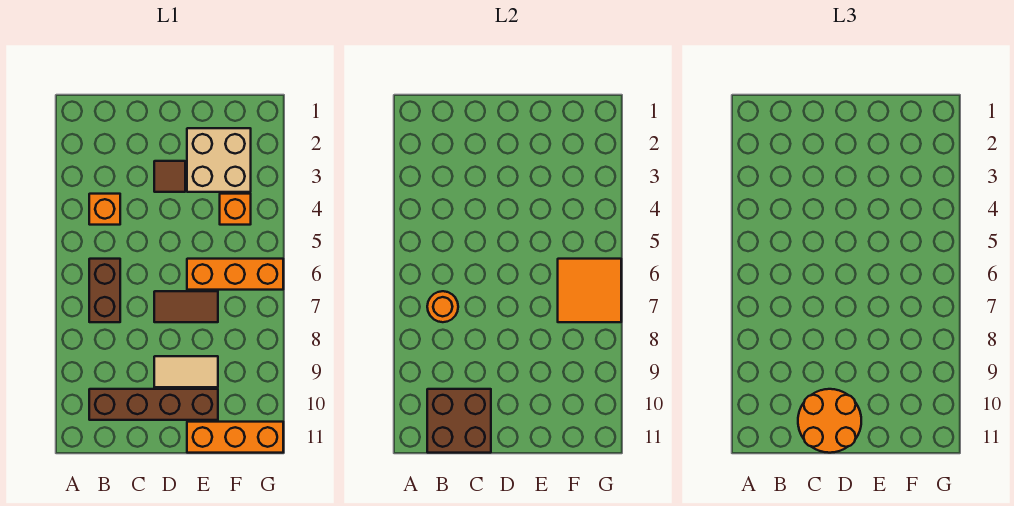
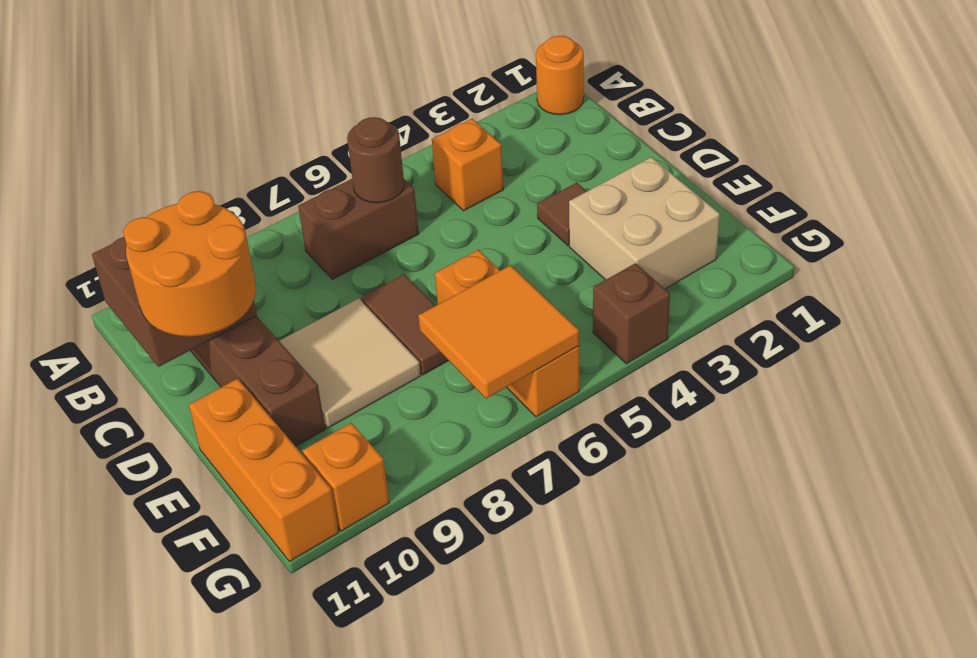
none -> brown 1x1 round brick [347,117,404,203]
orange 1x1 round brick [427,291,458,322] -> orange 1x1 round brick moved to [536,36,584,115]
tan 1x2 tile [154,356,218,387] -> tan 2x2 tile [279,298,421,428]
orange 1x1 brick [220,194,251,225] -> orange 1x1 brick moved to [303,423,389,531]
none -> brown 1x1 brick [593,263,670,364]

